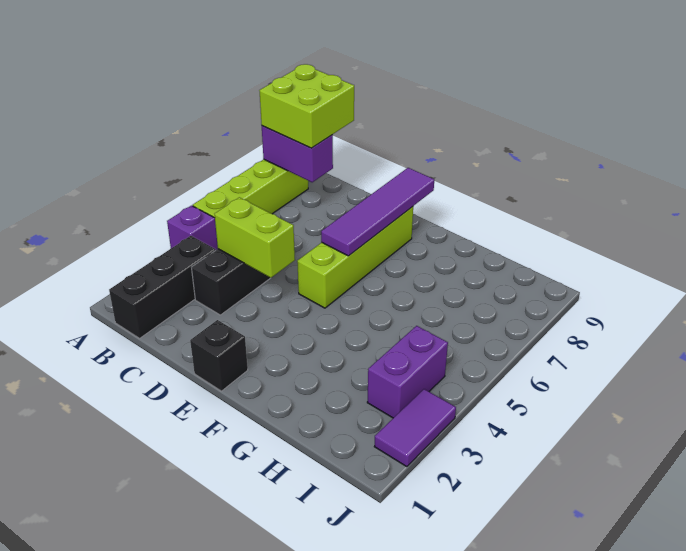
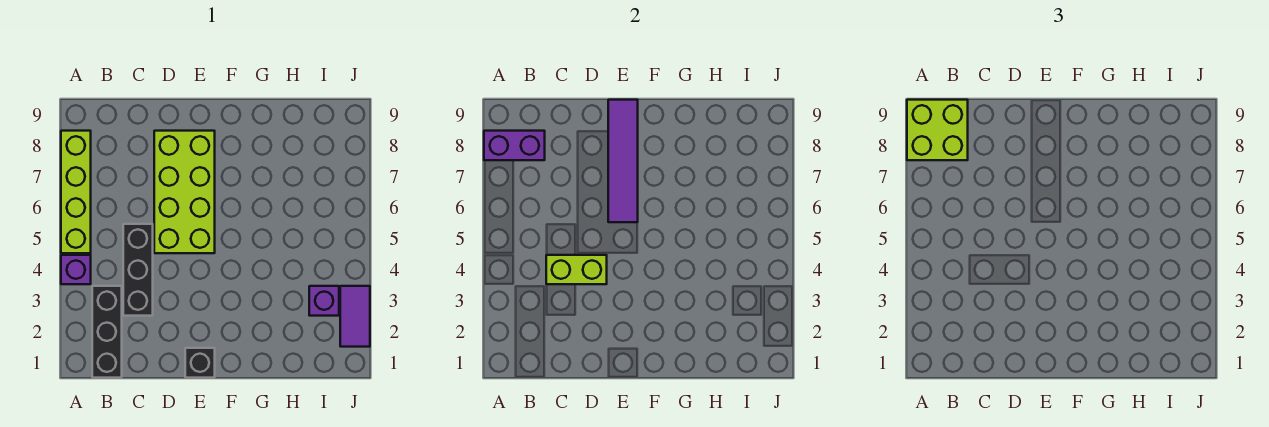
lime 1x4 brick [297,207,413,308] -> lime 2x4 brick [154,131,215,253]
purple 1x2 brick [367,326,448,418] -> purple 1x1 brick [309,286,339,316]

